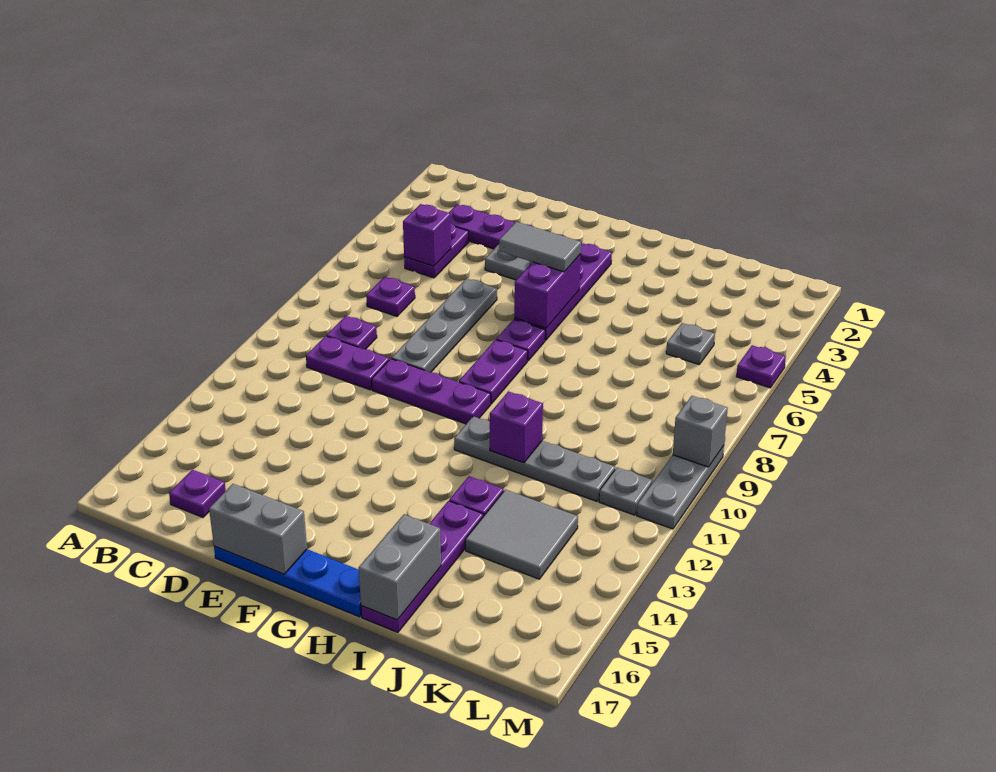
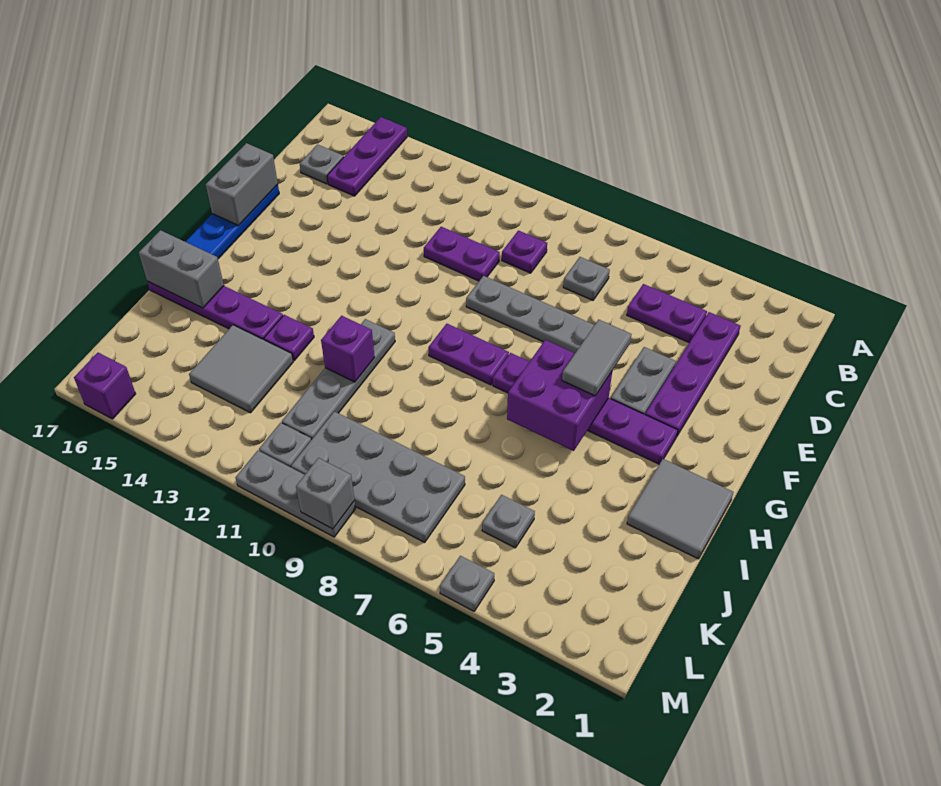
purple 1x1 brick [403,204,451,266] -> purple 1x1 brick moved to [74,353,136,419]
purple 1x1 plate [366,277,415,316] -> grey 1x1 plate [563,257,610,300]
purple 1x2 plate [306,336,389,390] -> purple 1x2 plate turned to [424,227,500,281]
purple 1x1 plate [169,470,226,517] -> grey 1x1 plate [300,145,344,184]
purple 1x3 plate [372,359,491,424] -> purple 1x3 plate moved to [327,117,407,196]
purple 1x2 brick [514,254,581,328] -> purple 2x2 brick [507,340,612,451]
none -> grey 2x2 tile [627,459,733,559]
none -> grey 2x4 plate [291,411,465,542]
purple 1x1 plate [736,345,786,388] -> grey 1x1 plate [440,556,494,611]

